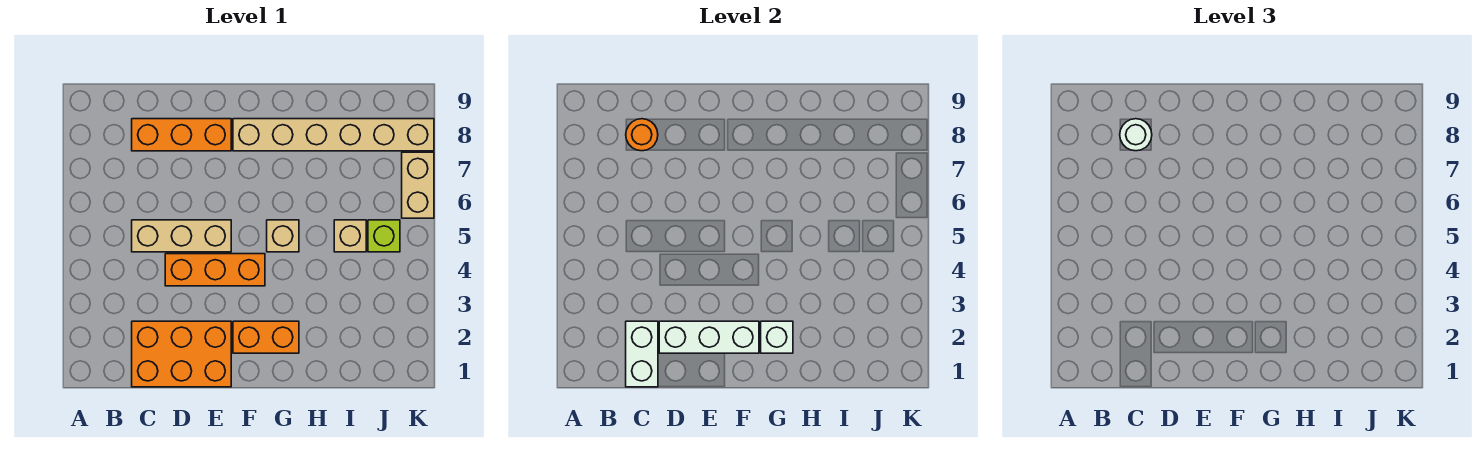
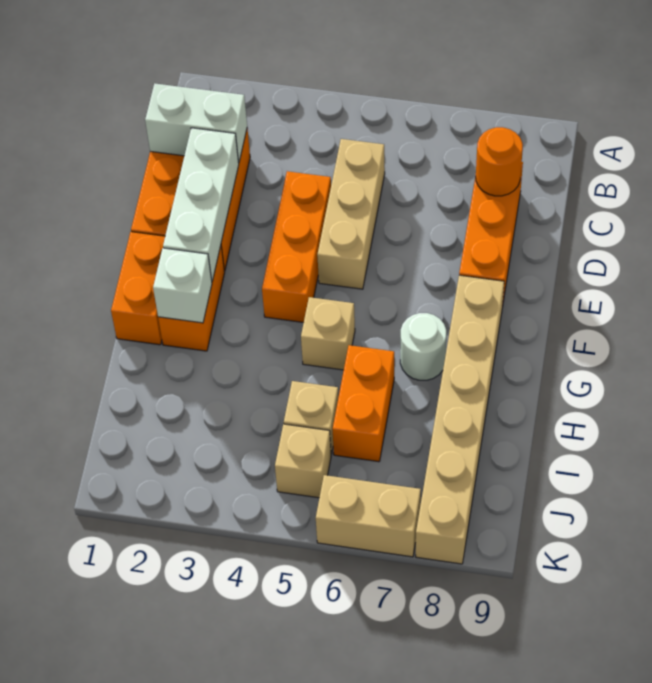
white 1x1 round brick [1120,119,1152,151] -> white 1x1 round brick moved to [400,313,446,380]
none -> orange 1x2 brick [111,232,165,345]
none -> orange 1x2 brick [333,345,394,462]
lime 1x1 brick [368,220,400,252] -> tan 1x1 brick [275,424,331,498]

